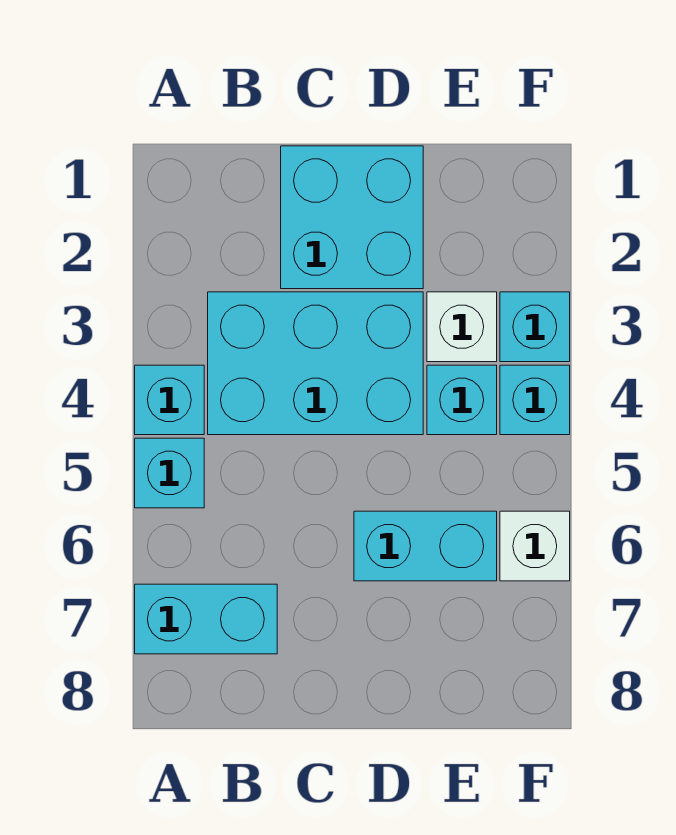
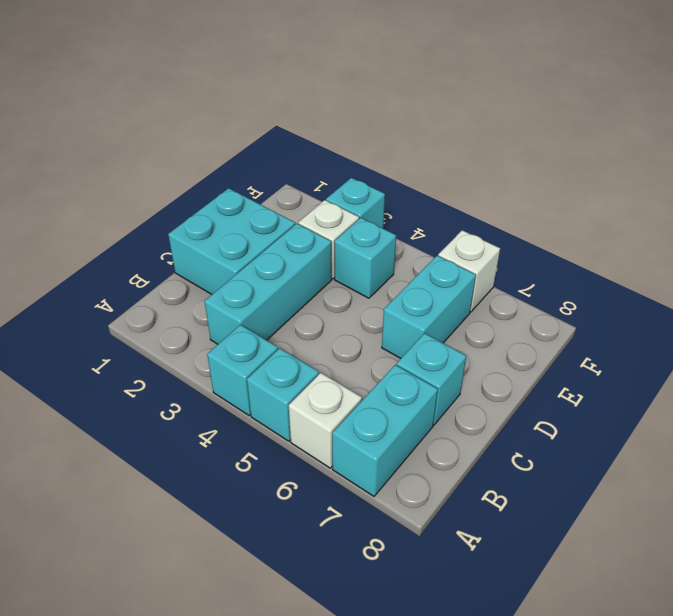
none -> white 1x1 brick [289,373,362,468]
cyan 2x3 brick [208,292,423,435] -> cyan 1x3 brick [205,224,332,344]
cyan 1x1 brick [500,365,570,435] -> cyan 1x1 brick moved to [397,333,466,425]

